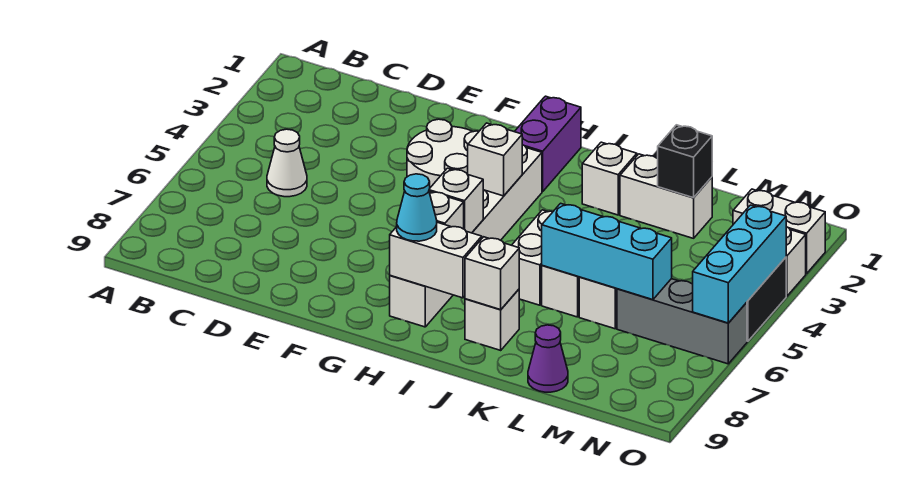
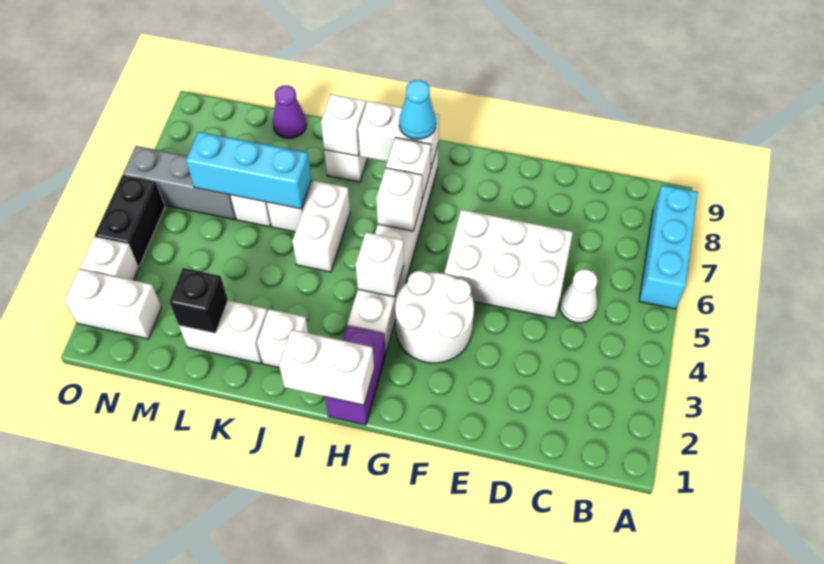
none -> white 2x3 brick [445,210,573,318]
none -> white 1x2 brick [279,330,374,405]
cyan 1x3 brick [693,205,786,323] -> cyan 1x3 brick moved to [639,185,698,309]

